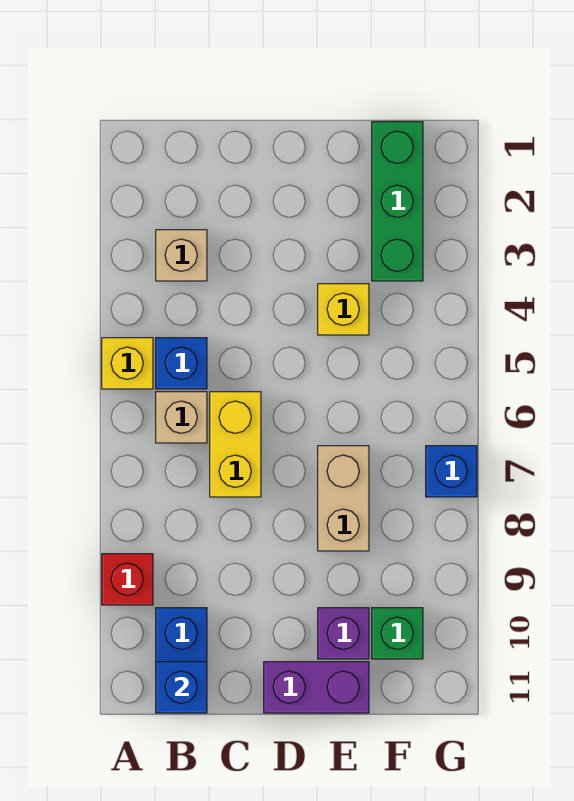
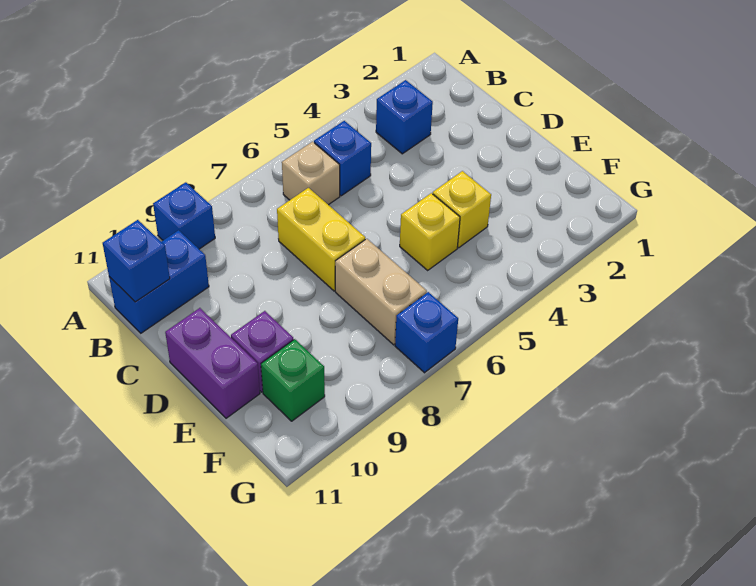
yellow 1x1 brick [102,338,153,389] -> yellow 1x1 brick moved to [400,193,460,270]
red 1x1 brick [102,554,153,605] -> blue 1x1 brick [153,182,215,249]
tan 1x1 brick [156,230,207,281] -> blue 1x1 brick [376,80,433,154]
yellow 1x2 brick [210,392,261,497] -> yellow 1x2 brick turned to [277,188,365,291]
tan 1x2 brick [318,446,369,551] -> tan 1x2 brick turned to [335,239,427,345]
green 1x3 brick [372,122,423,281] -> none

